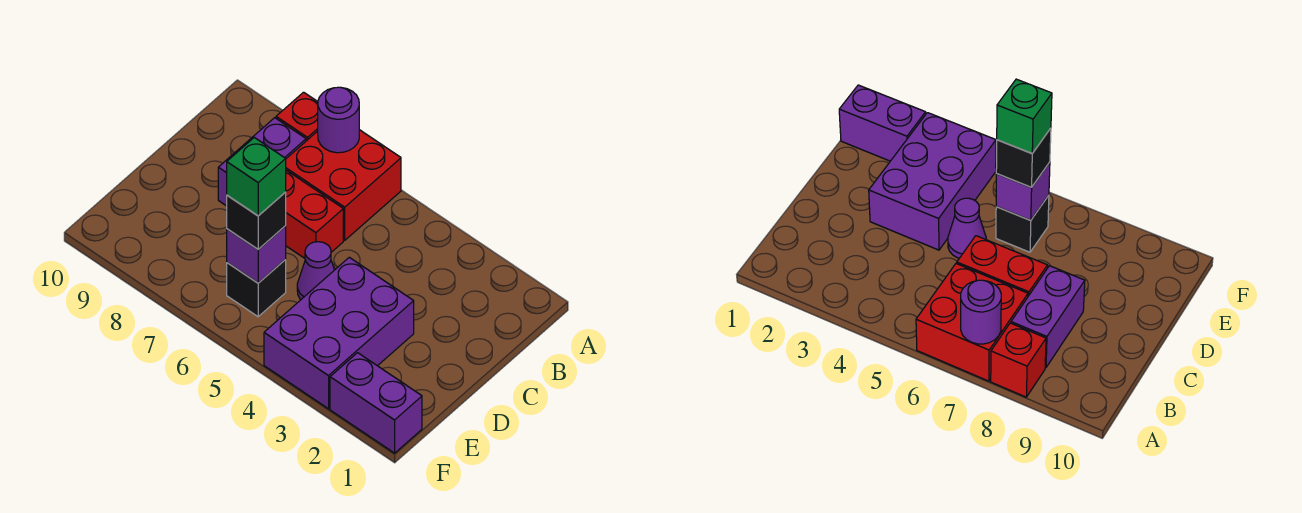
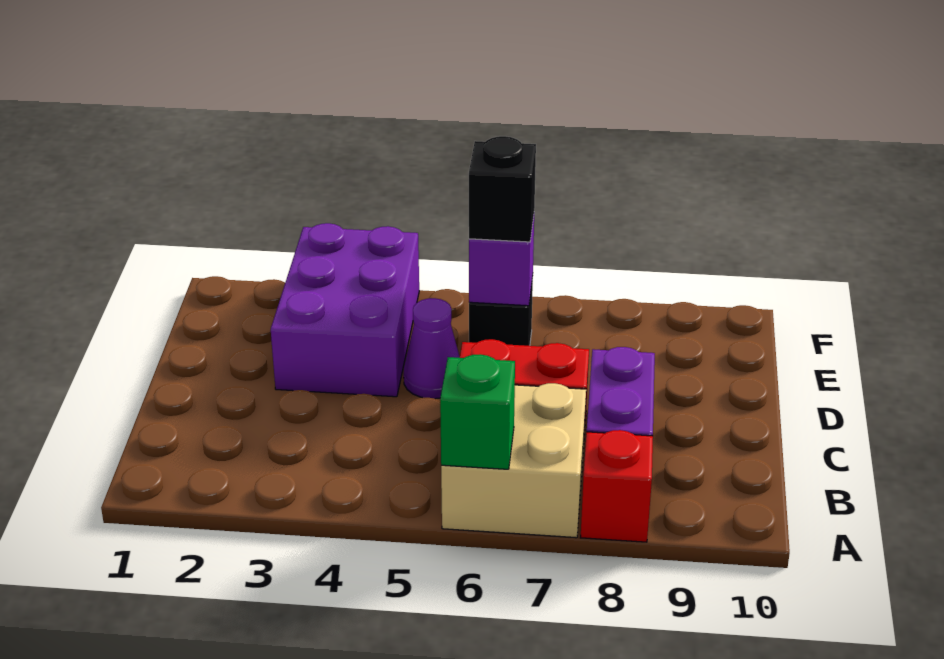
red 2x2 brick [286,130,401,240] -> tan 2x2 brick [441,383,586,538]
purple 1x1 round brick [318,87,359,153] -> none
green 1x1 brick [227,138,286,216] -> green 1x1 brick moved to [440,354,515,469]
purple 1x2 brick [330,353,422,453] -> none

